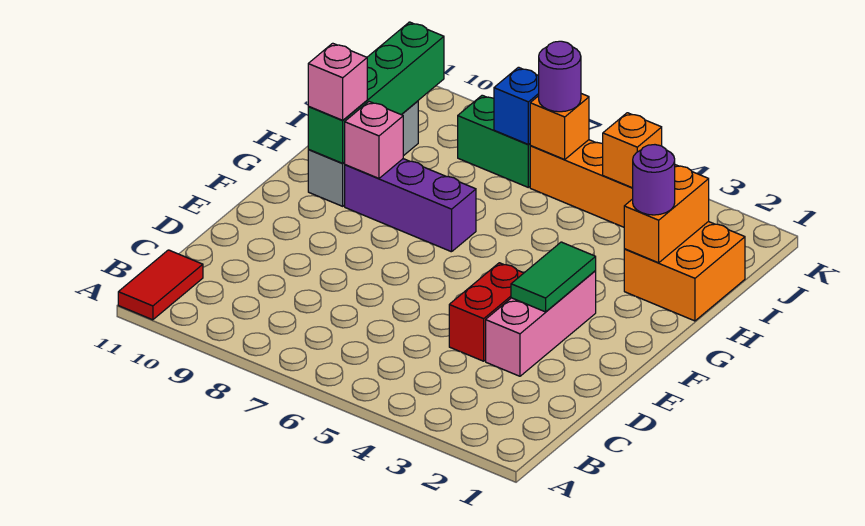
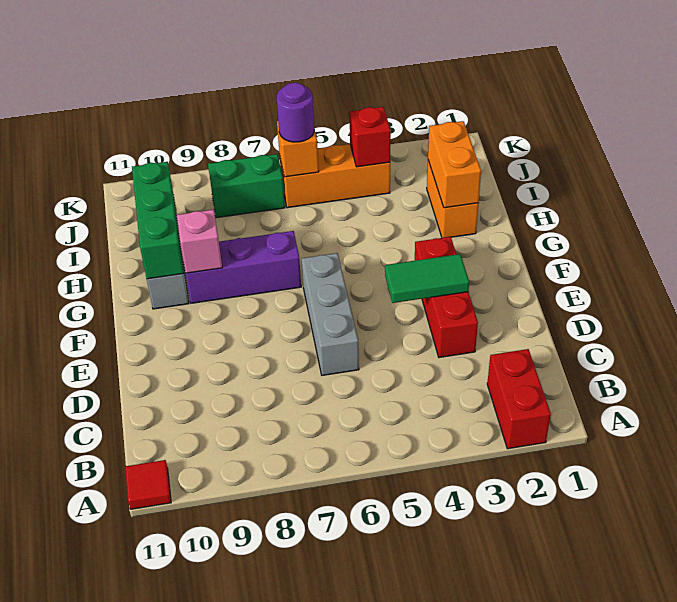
red 1x2 tile [118,250,203,320] -> red 1x1 tile [125,460,171,509]
pink 1x3 brick [486,271,596,376] -> red 1x3 brick [415,237,478,358]
red 1x2 brick [449,263,523,361] -> red 1x2 brick moved to [487,349,551,449]
none -> grey 1x3 brick [301,253,359,375]
green 1x2 tile [511,242,596,312] -> green 1x2 tile turned to [385,254,469,303]
green 1x4 brick [308,22,444,163] -> green 1x3 brick [132,162,184,279]
pink 1x1 brick [308,43,367,120] -> none
orange 2x2 brick [624,221,745,321] -> orange 1x2 brick [427,160,478,238]
purple 1x1 round brick [633,145,675,215] -> none
orange 1x1 brick [603,113,662,188] -> red 1x1 brick [349,107,391,167]
blue 1x1 brick [494,67,539,144] -> none

